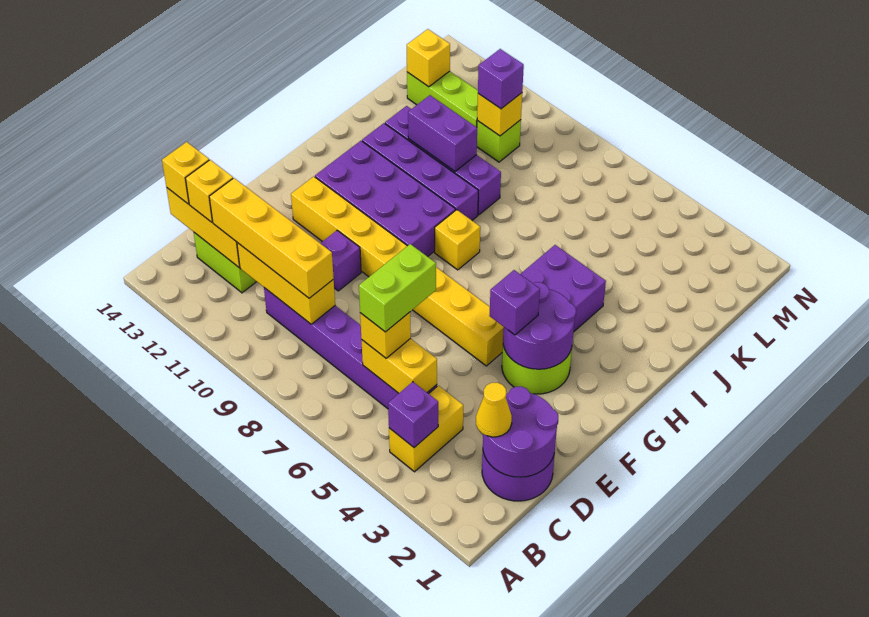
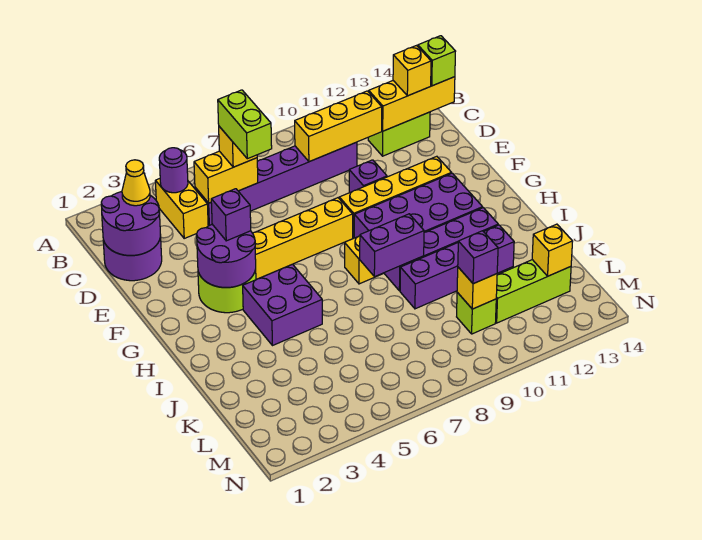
purple 1x1 brick [388,382,438,447] -> purple 1x1 round brick [159,148,188,193]
yellow 1x4 brick [209,178,334,298] -> none
yellow 1x1 brick [162,142,209,204] -> lime 1x1 brick [418,36,456,86]
purple 1x2 brick [408,95,477,171] -> purple 1x2 brick moved to [360,214,424,277]

